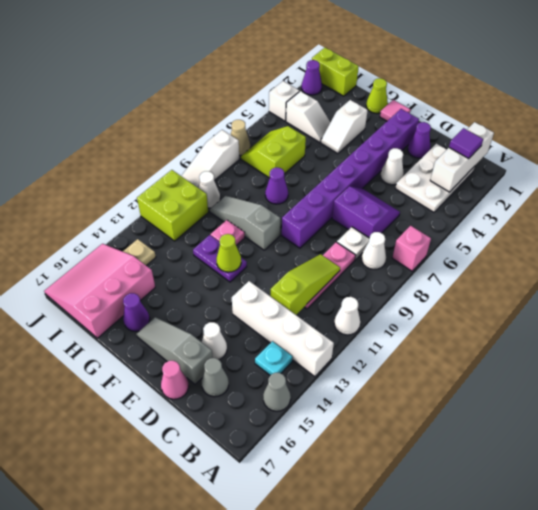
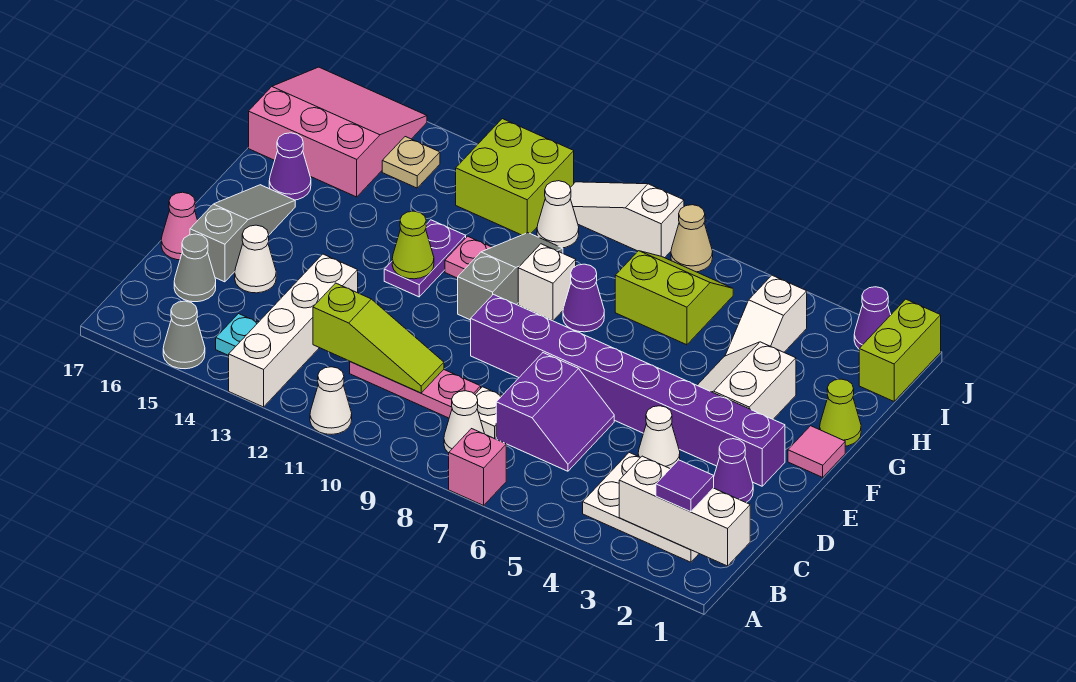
white 1x2 slope [321,100,368,154] -> white 2x2 slope [697,342,796,419]
white 1x1 brick [269,81,299,121] -> white 1x1 brick moved to [518,244,576,321]

